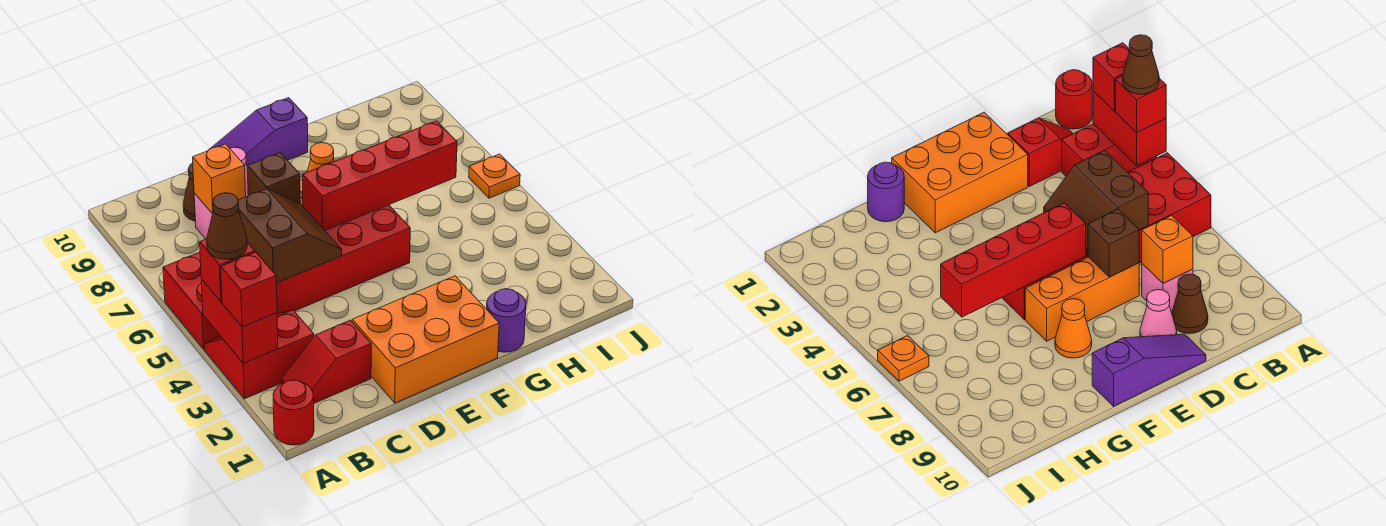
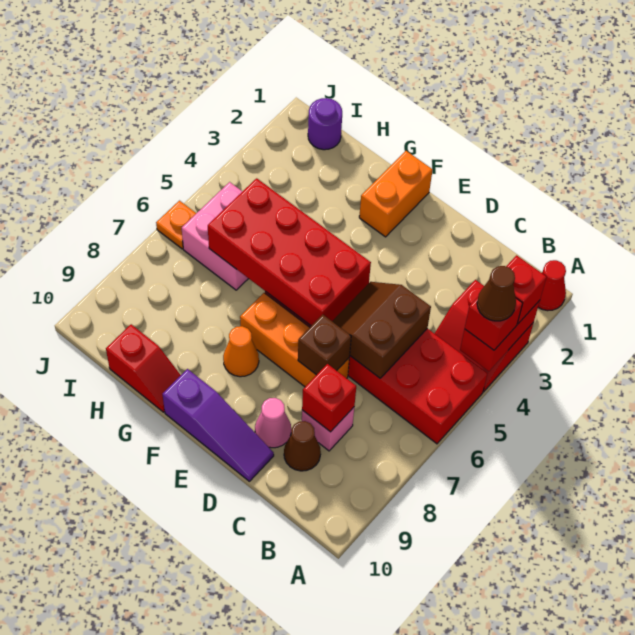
red 1x1 round brick [273,380,314,445] -> red 1x1 cone [538,260,566,311]
red 1x2 slope [281,320,371,403] -> red 1x2 slope moved to [106,324,181,412]
orange 1x1 brick [193,144,246,214] -> red 1x1 brick [302,364,356,432]
orange 2x3 brick [352,276,499,403] -> orange 1x2 brick [359,151,433,237]
red 1x4 brick [302,121,457,231] -> red 2x4 brick [208,178,371,326]
purple 1x1 round brick [487,289,526,352] -> purple 1x1 round brick moved to [308,98,342,150]
none -> pink 2x2 brick [182,182,249,290]

